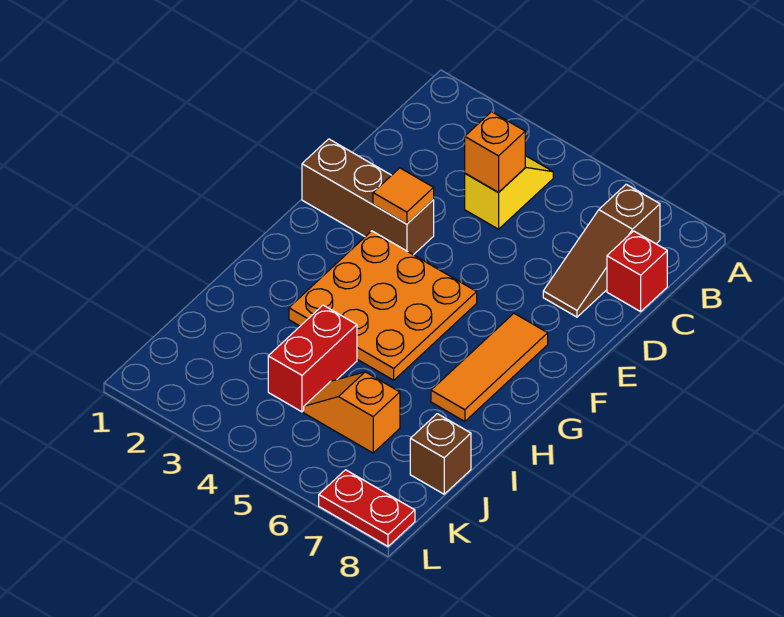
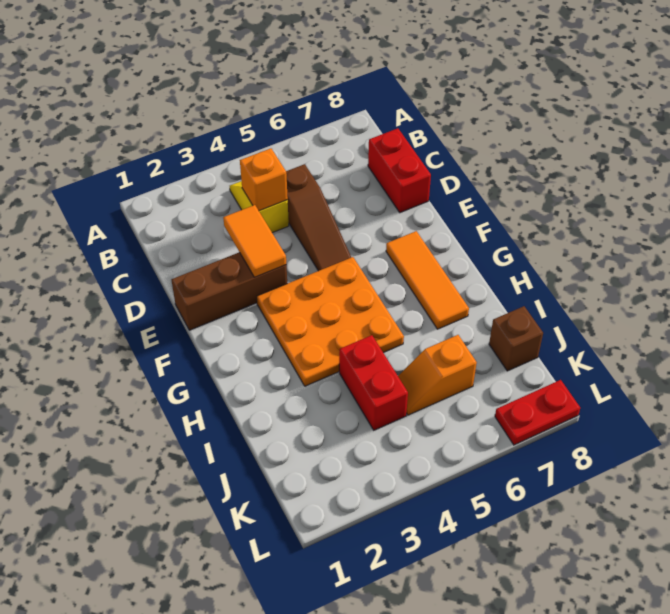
brown 1x3 slope [543,184,660,317] -> brown 1x3 slope moved to [286,164,351,271]
red 1x1 brick [607,231,667,312] -> red 1x2 brick [368,128,431,213]
orange 1x1 tile [373,168,434,224] -> orange 1x2 tile [223,205,286,277]

